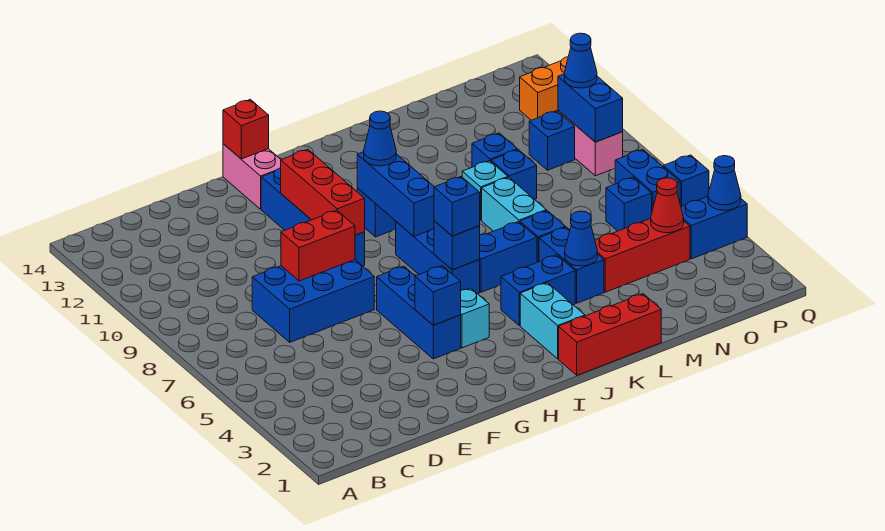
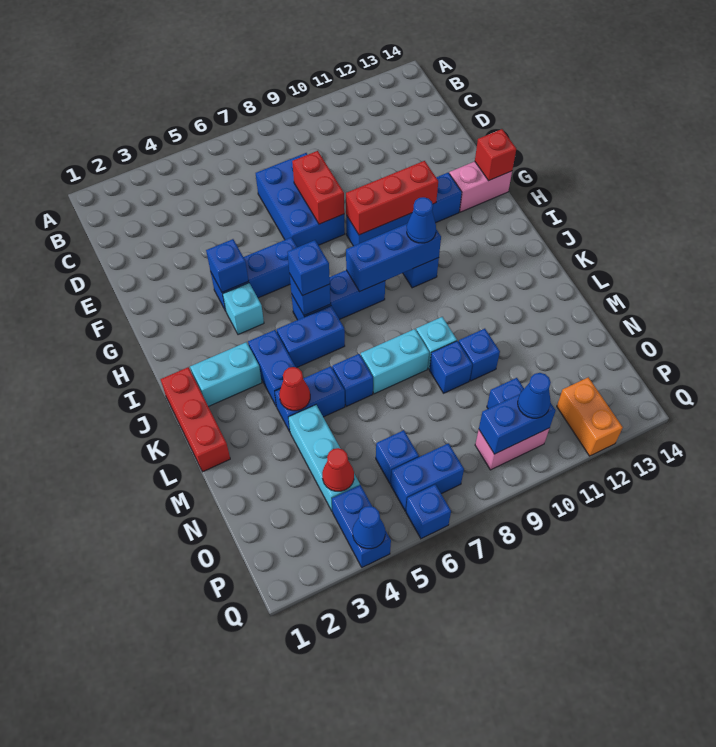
blue 1x2 brick [479,222,537,292] -> blue 1x2 brick turned to [277,306,345,368]
blue 1x1 cone [565,211,598,266] -> red 1x1 cone [279,367,310,411]
red 1x3 brick [595,219,690,292] -> cyan 1x3 brick [288,405,360,511]

